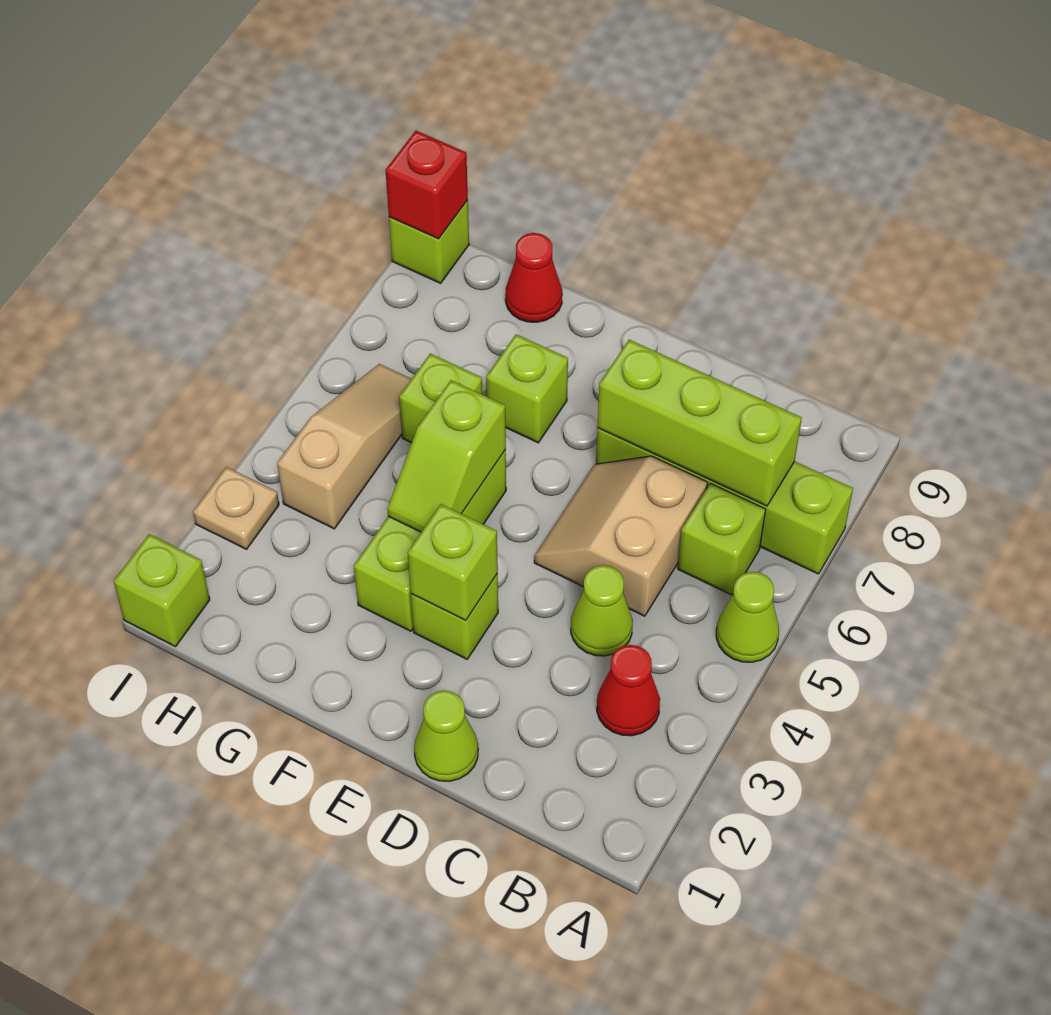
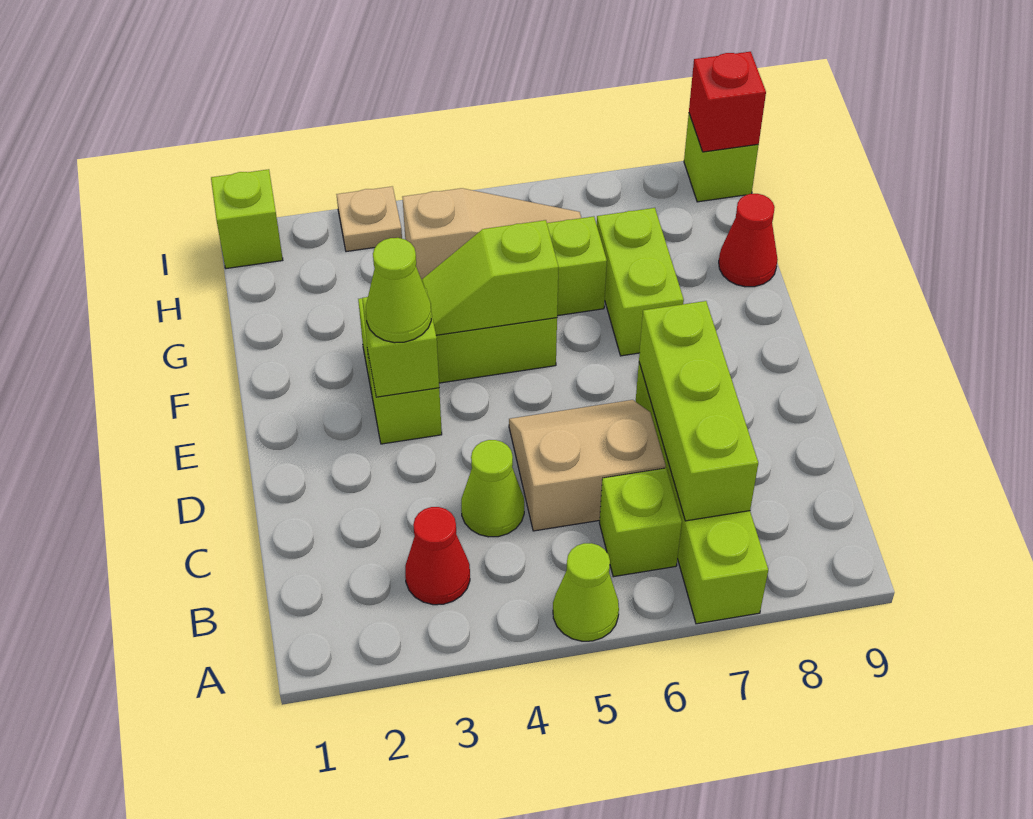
lime 1x1 cone [414,691,478,781] -> lime 1x1 cone moved to [366,238,431,343]
lime 1x1 brick [486,334,568,443] -> lime 1x2 brick [597,208,684,356]

